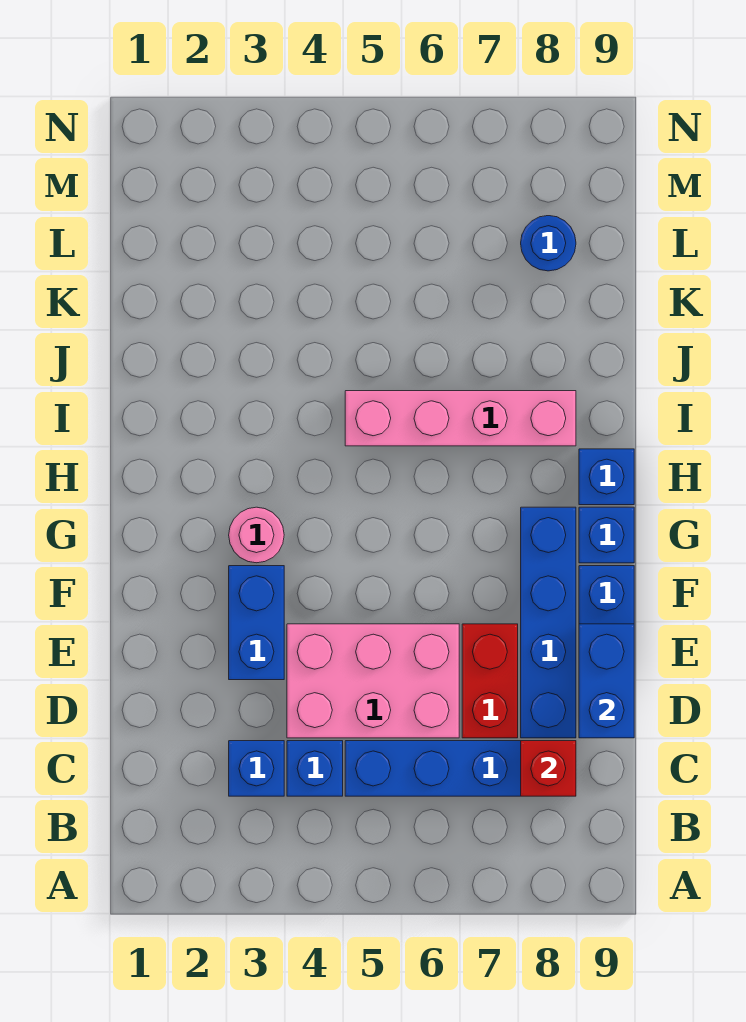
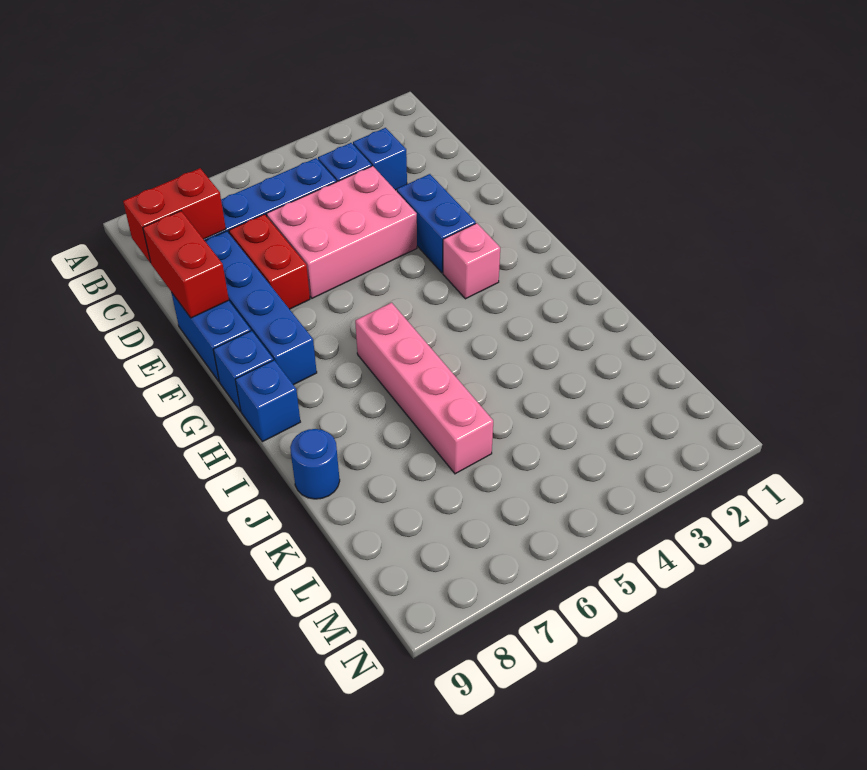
red 1x1 brick [521,741,576,796] -> red 1x2 brick [123,168,226,263]
blue 1x2 brick [579,624,634,738] -> red 1x2 brick [143,211,229,318]
pink 1x1 round brick [229,507,284,563] -> pink 1x1 brick [443,223,500,299]
pink 1x4 brick [345,391,576,446] -> pink 1x4 brick turned to [355,303,493,474]
blue 1x1 round brick [521,216,576,271] -> blue 1x1 round brick moved to [290,429,340,499]

